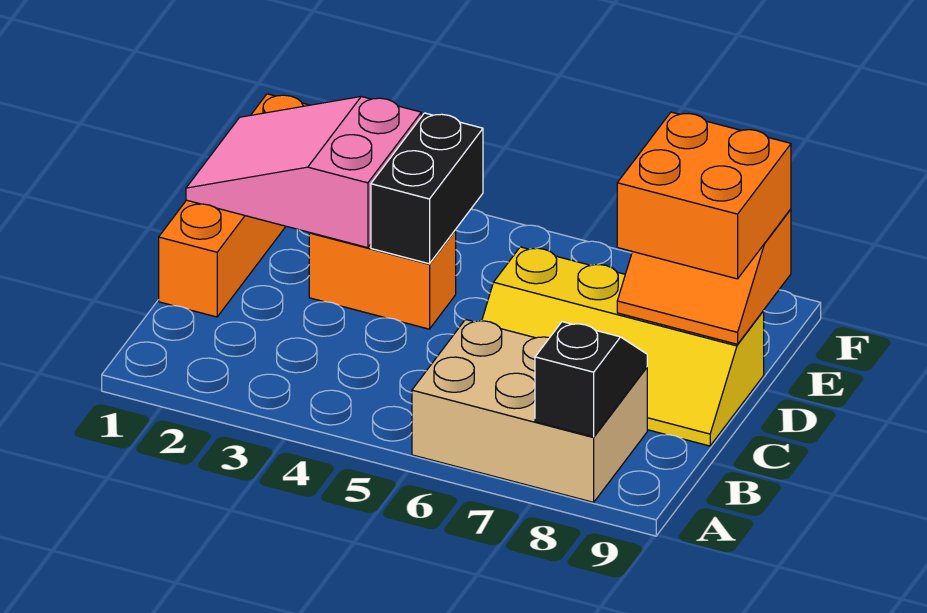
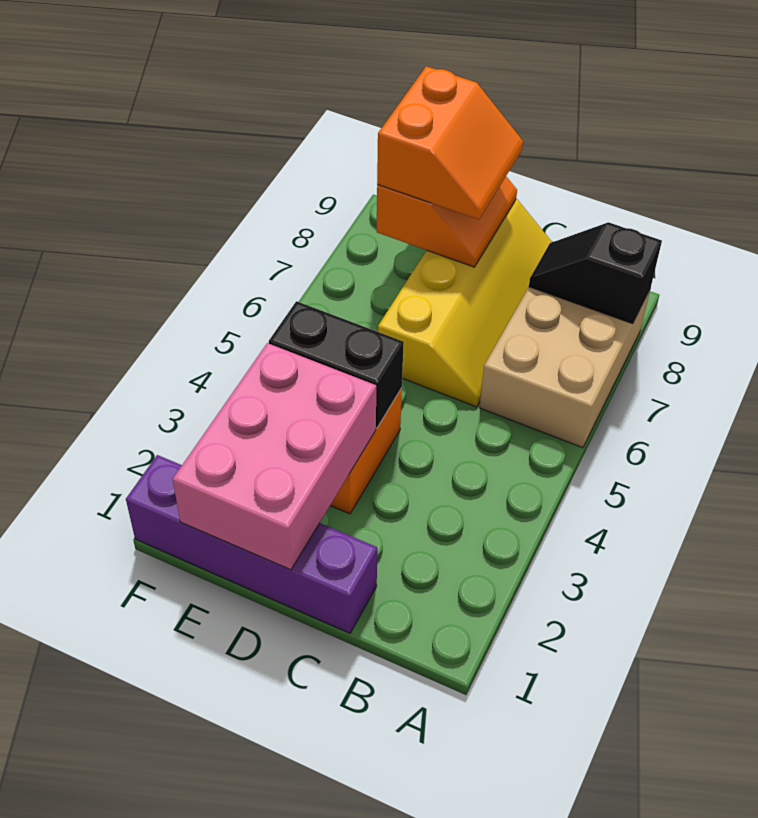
orange 1x4 brick [159,94,309,317] -> purple 1x4 brick [126,455,377,633]
pink 2x3 slope [186,97,421,248] -> pink 2x3 brick [173,343,376,570]
orange 2x2 brick [617,112,791,279] -> orange 2x2 slope [377,66,523,220]

